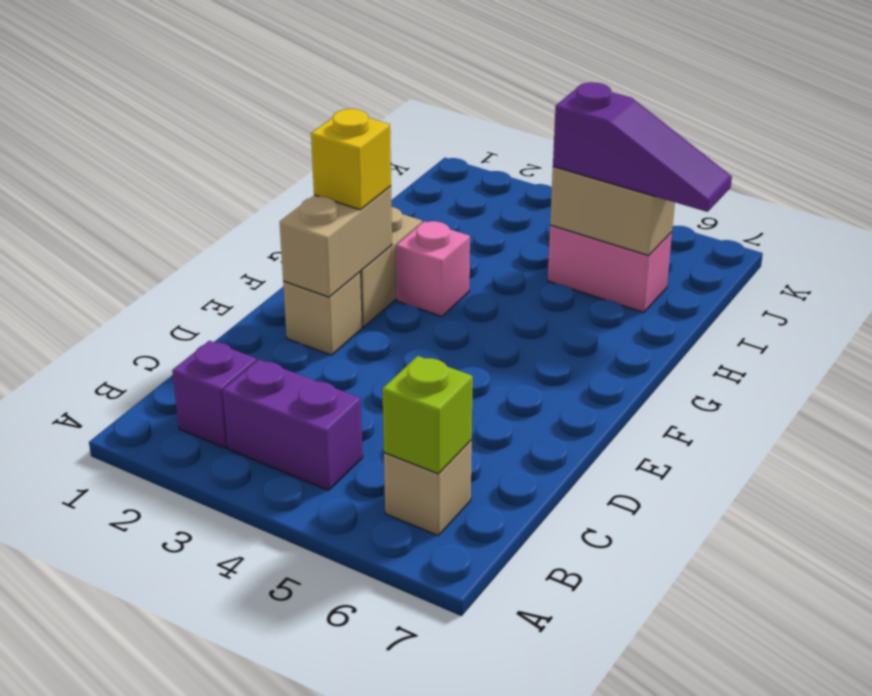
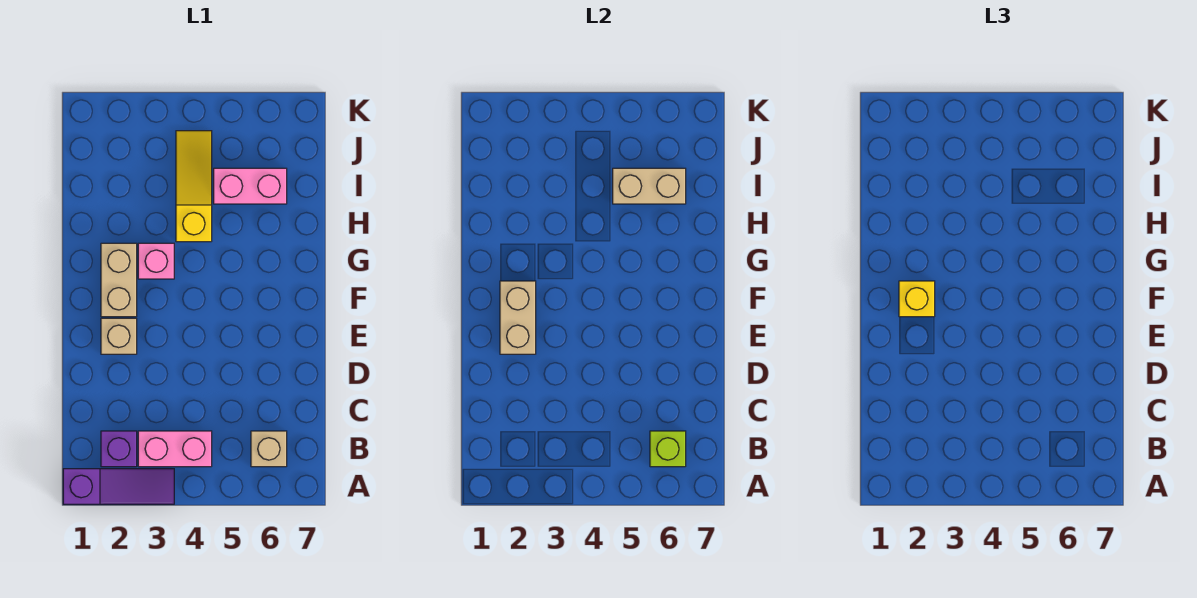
purple 1x2 brick [223,360,363,490] -> pink 1x2 brick [138,431,212,467]
none -> yellow 1x3 slope [176,131,212,242]
purple 1x3 slope [553,82,732,212] -> purple 1x3 slope moved to [63,469,174,504]

